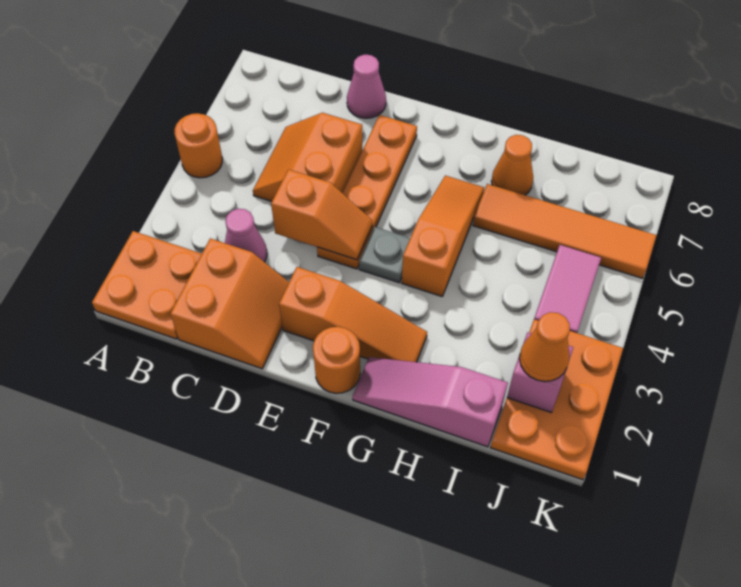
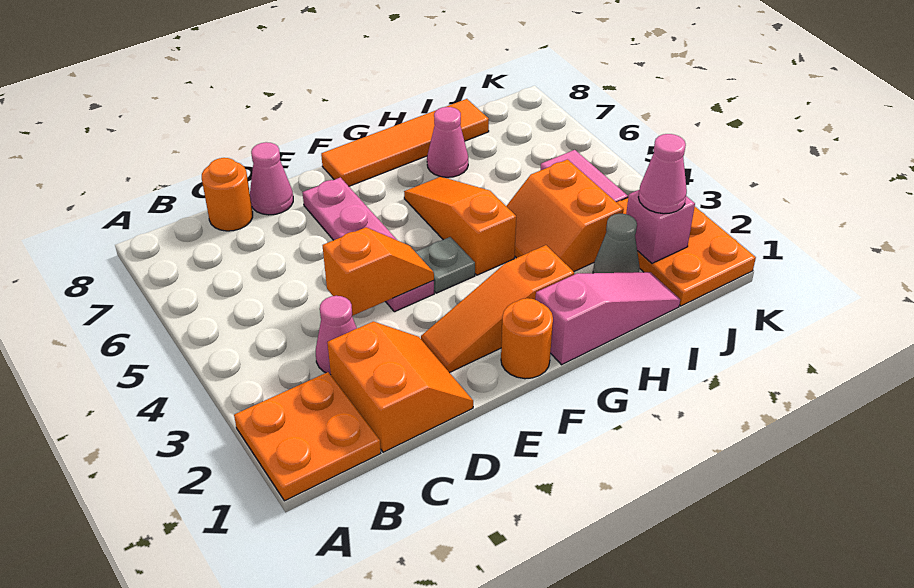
orange 1x1 round brick [175,113,222,178] -> orange 1x1 round brick moved to [202,158,253,231]
orange 2x2 slope [253,113,362,201] -> orange 2x2 slope moved to [506,160,624,272]
orange 1x3 slope [279,267,427,362] -> orange 1x3 slope turned to [421,245,574,373]
orange 1x4 plate [317,115,417,269] -> pink 1x4 plate [302,177,434,312]
pink 1x3 slope [353,357,508,447] -> pink 1x3 slope turned to [536,272,680,365]
orange 1x4 tile [473,184,657,278] -> orange 1x4 tile moved to [321,99,489,186]
orange 1x1 cone [491,135,533,195] -> pink 1x1 cone [427,107,468,177]
none -> grey 1x1 cone [593,214,640,273]
orange 1x1 cone [520,312,570,382] -> pink 1x1 cone [638,134,687,214]

